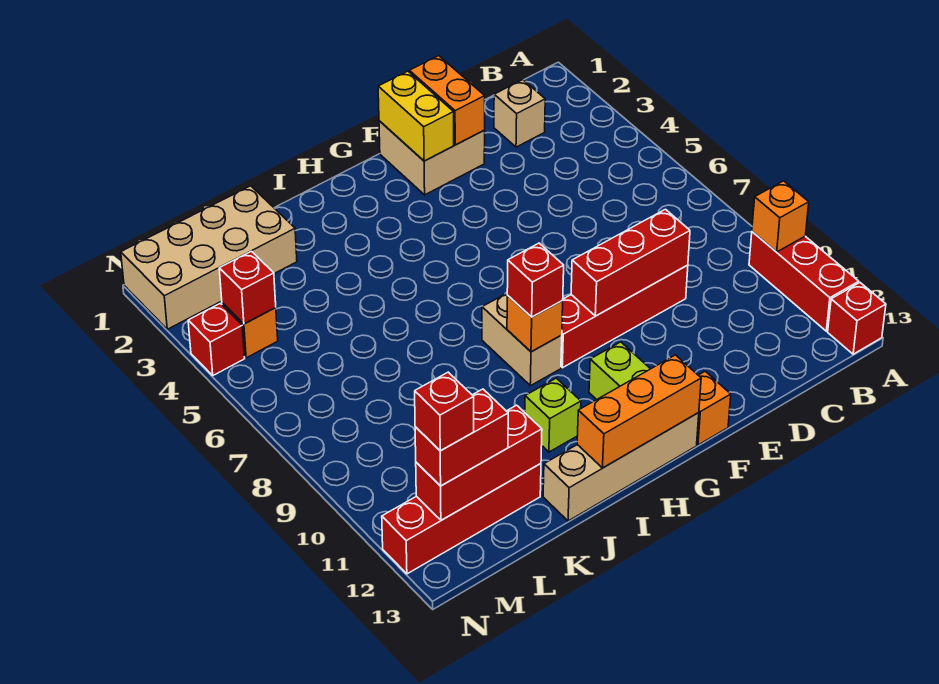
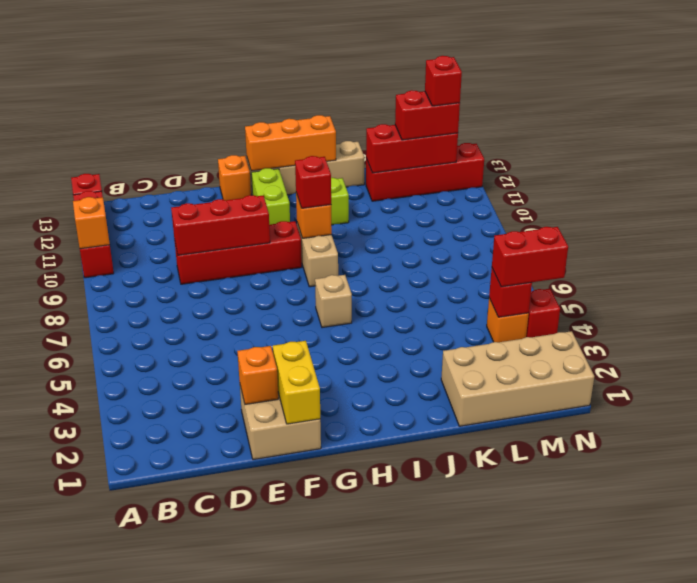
tan 1x1 brick [494,80,545,147] -> tan 1x1 brick moved to [315,275,352,328]
orange 1x2 brick [409,56,485,145] -> orange 1x1 brick [237,346,278,404]
none -> red 1x2 brick [492,227,568,287]

